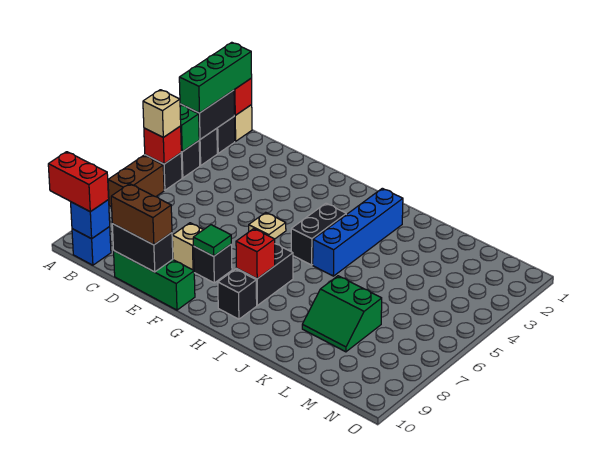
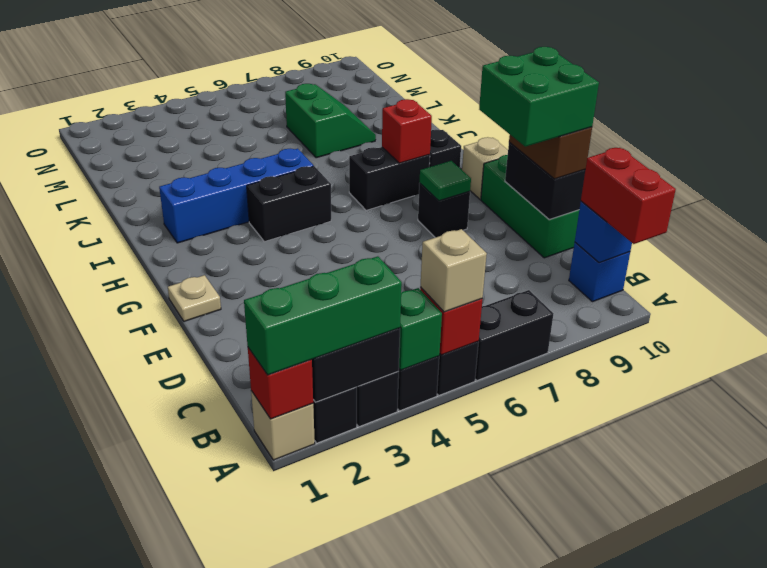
brown 1x2 brick [108,155,164,207] -> black 1x2 brick [475,290,553,380]
none -> green 2x2 brick [479,47,599,147]
tan 1x1 brick [172,223,203,270] -> tan 1x1 brick moved to [462,137,508,199]
tan 1x1 plate [249,212,286,239] -> tan 1x1 plate moved to [168,275,221,321]

